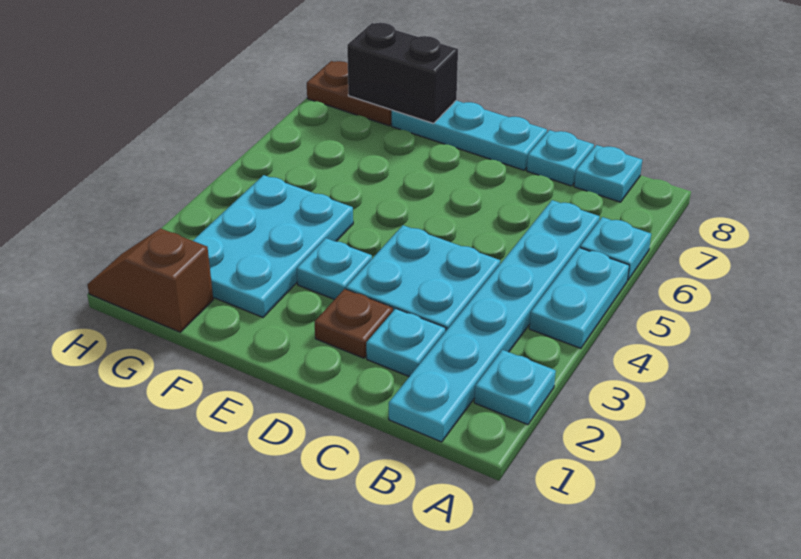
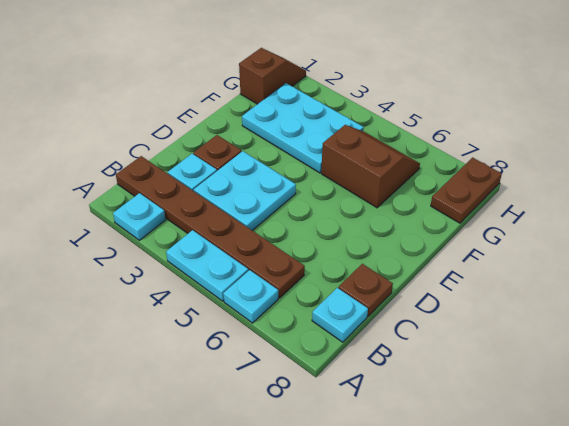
cyan 1x6 plate [389,200,600,442] -> brown 1x6 plate [116,156,305,298]
cyan 1x1 plate [527,130,594,186] -> brown 1x1 plate [338,264,393,316]
cyan 1x3 plate [392,101,547,170] -> none
cyan 1x1 plate [297,238,372,300] -> none
none -> brown 2x2 slope [321,125,420,208]
black 1x2 brick [347,23,458,123] -> none

